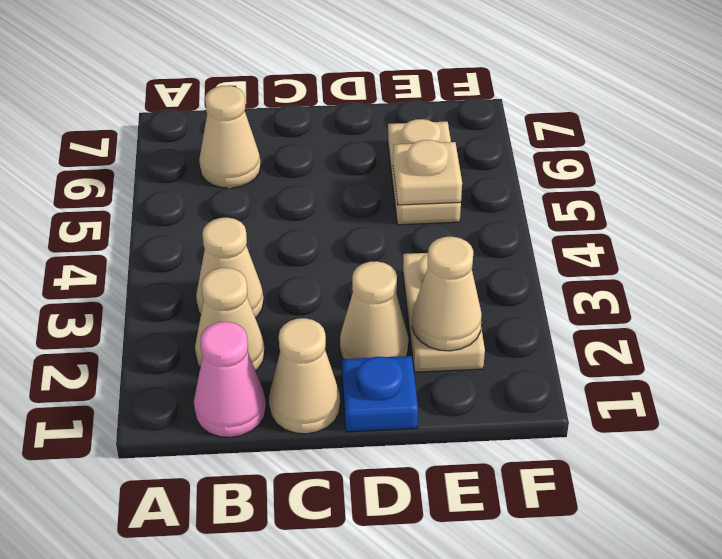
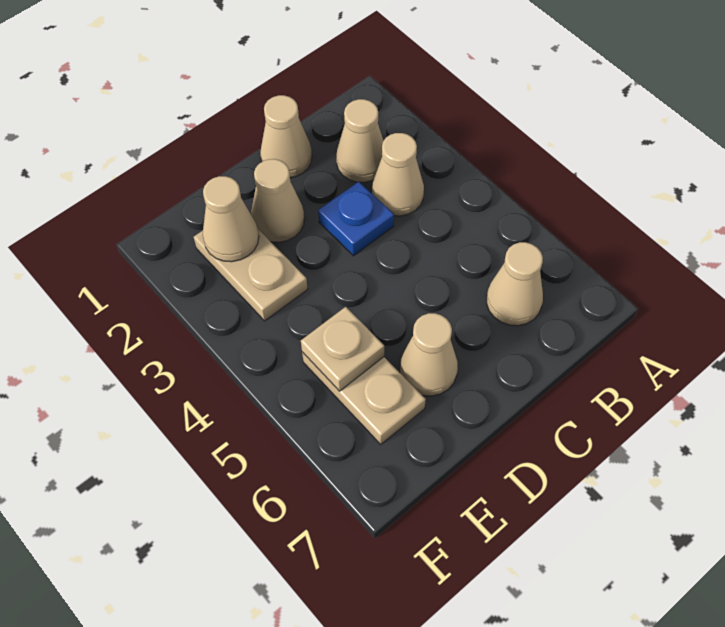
pink 1x1 cone [194,322,266,437] -> none
blue 1x1 plate [342,356,418,432] -> blue 1x1 plate moved to [318,182,394,256]
none -> tan 1x1 cone [400,313,458,396]

